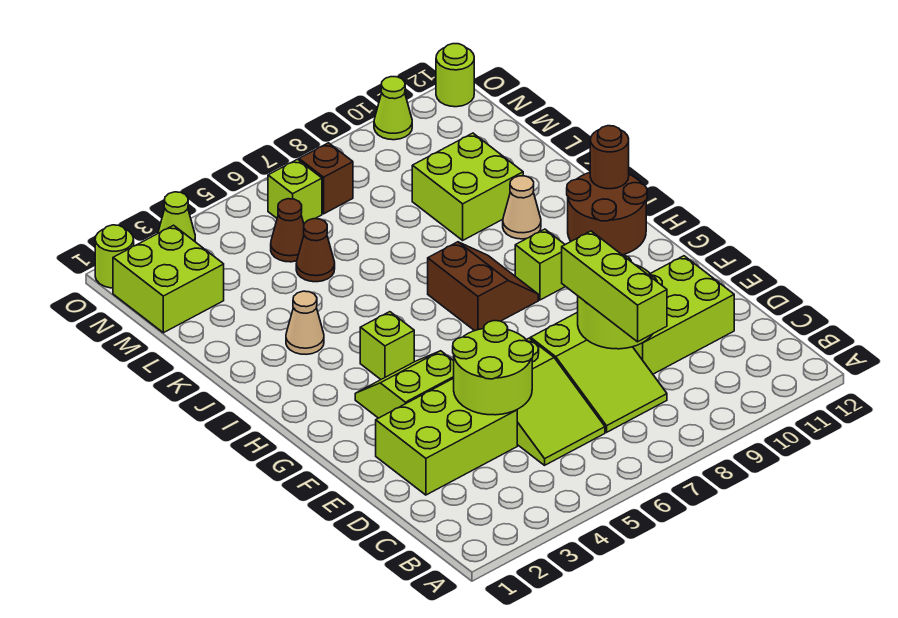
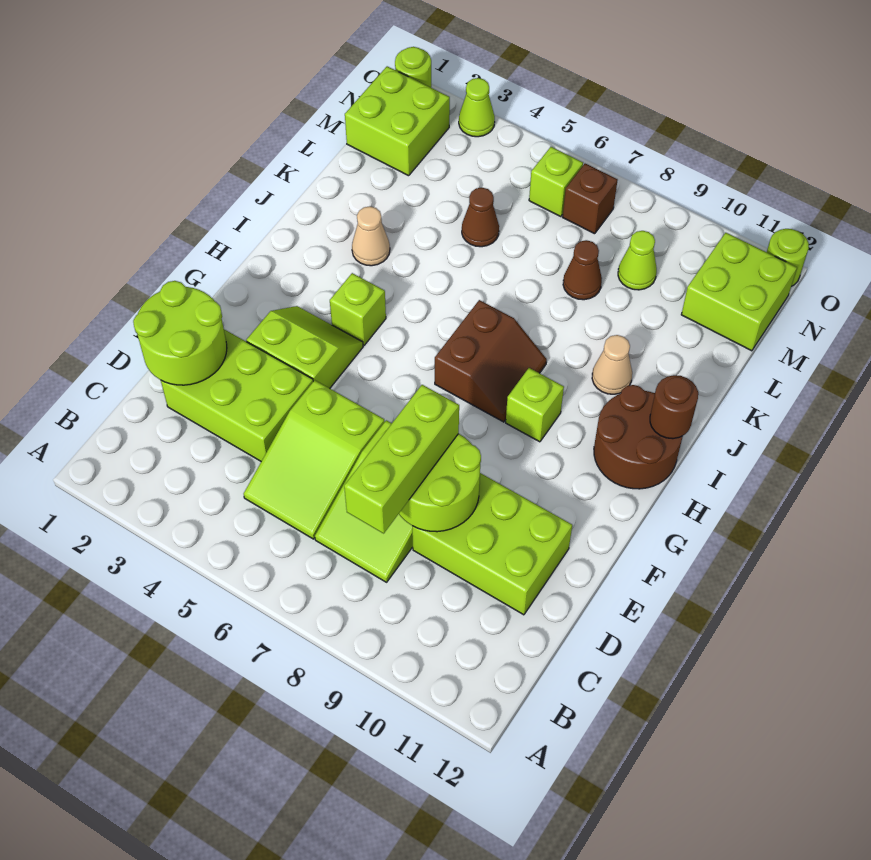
lime 2x2 round brick [453,321,533,415] -> lime 2x2 round brick moved to [133,281,227,385]
lime 2x2 brick [412,133,523,240] -> lime 2x2 brick moved to [681,233,797,351]
brown 1x1 cone [271,199,304,262] -> brown 1x1 cone moved to [563,240,602,300]
lime 1x1 cone [374,77,412,140] -> lime 1x1 cone moved to [618,231,657,290]

